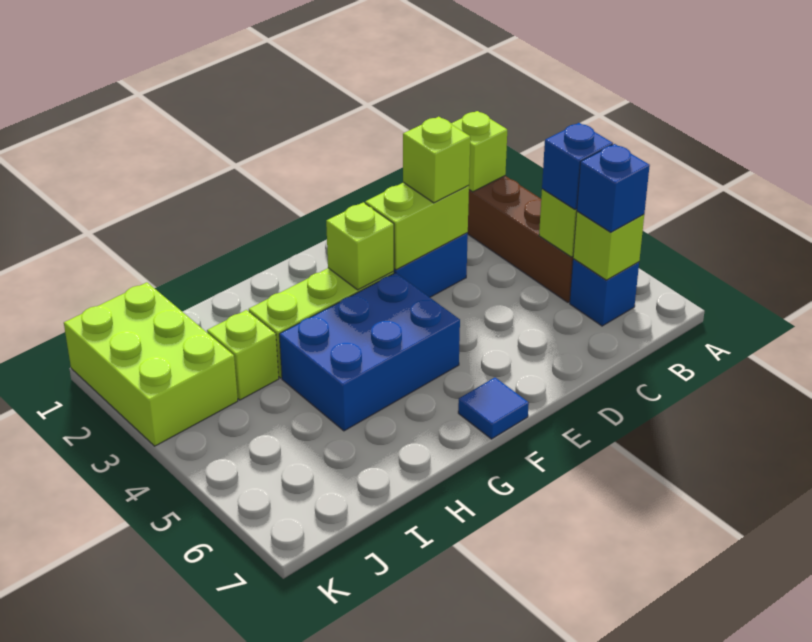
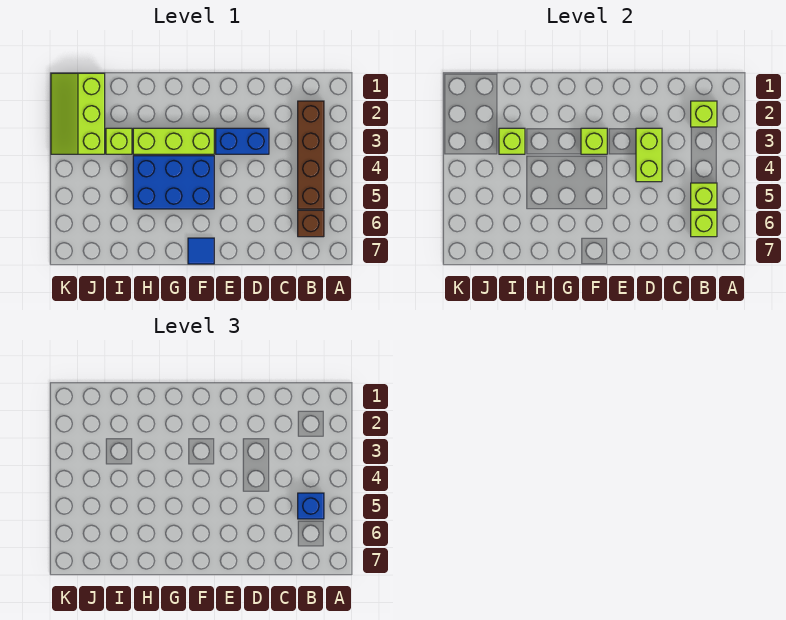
blue 1x1 brick [570,259,639,326] -> brown 1x1 brick [298,210,324,237]
blue 1x1 brick [577,144,650,232] -> none
lime 1x2 brick [365,182,469,270] -> lime 1x2 brick turned to [636,128,662,182]
lime 1x1 brick [403,117,470,203] -> lime 1x1 brick moved to [499,128,525,154]
lime 2x3 brick [64,282,238,446] -> lime 2x3 slope [51,73,105,154]

